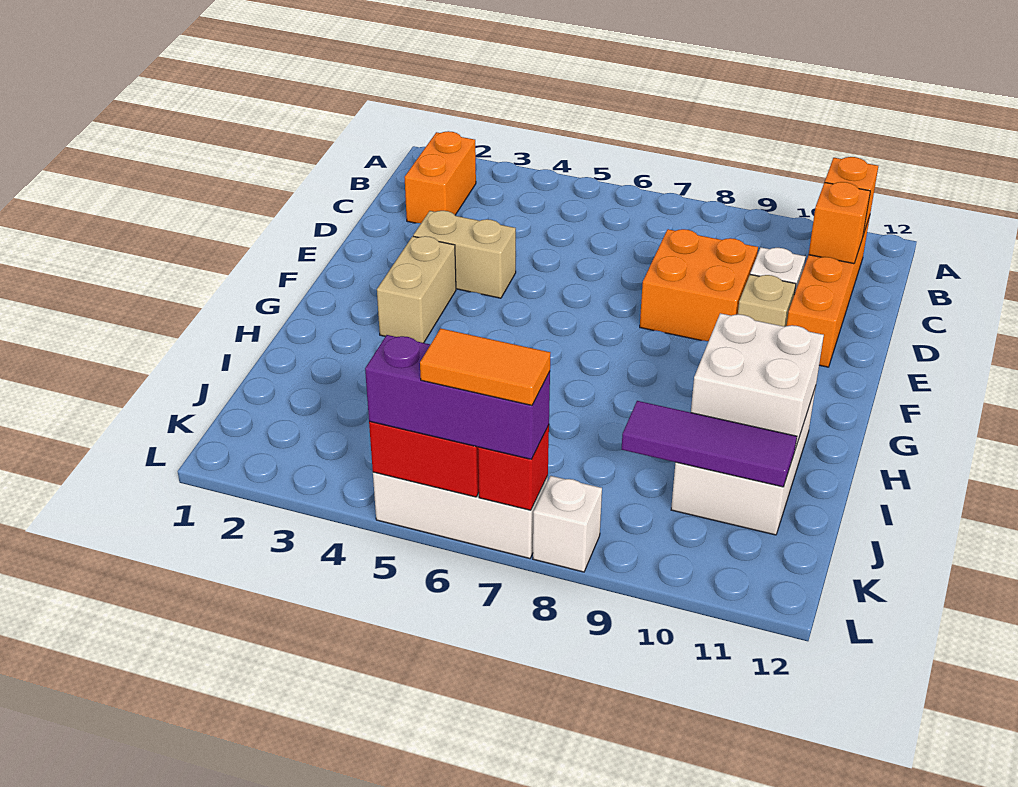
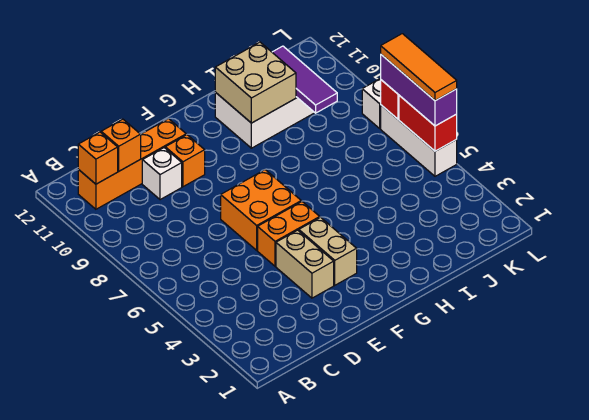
orange 1x2 brick [405,131,476,223] -> orange 1x2 brick moved to [258,201,320,266]
orange 2x2 brick [640,229,758,341] -> orange 2x2 brick moved to [221,170,301,250]
tan 1x1 brick [738,275,796,327] -> orange 1x1 brick [165,135,205,187]
tan 1x2 brick [377,236,456,343] -> tan 1x2 brick turned to [299,217,357,285]
white 2x2 brick [691,313,824,449] -> tan 2x2 brick [215,42,296,123]
orange 1x2 tile [420,328,550,405] -> orange 1x3 tile [381,34,457,101]

